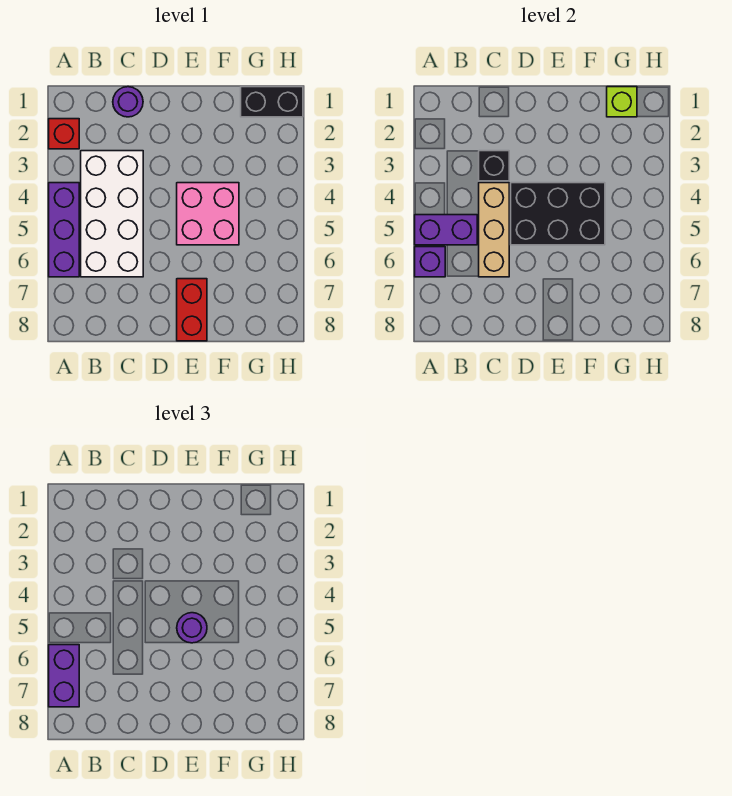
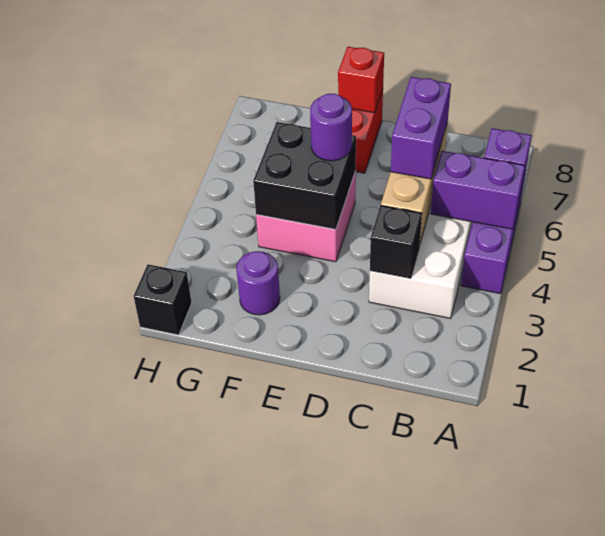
red 1x1 brick [49,119,79,149] -> red 1x1 brick moved to [338,47,384,113]
purple 1x2 brick [49,645,79,707] -> purple 1x2 brick moved to [391,77,451,179]
purple 1x1 round brick [113,87,143,117] -> purple 1x1 round brick moved to [236,251,280,315]
black 2x3 brick [511,183,605,245] -> black 2x2 brick [253,122,356,230]
black 1x2 brick [241,87,303,117] -> black 1x1 brick [134,264,192,335]
lime 1x1 brick [607,87,637,117] -> none

